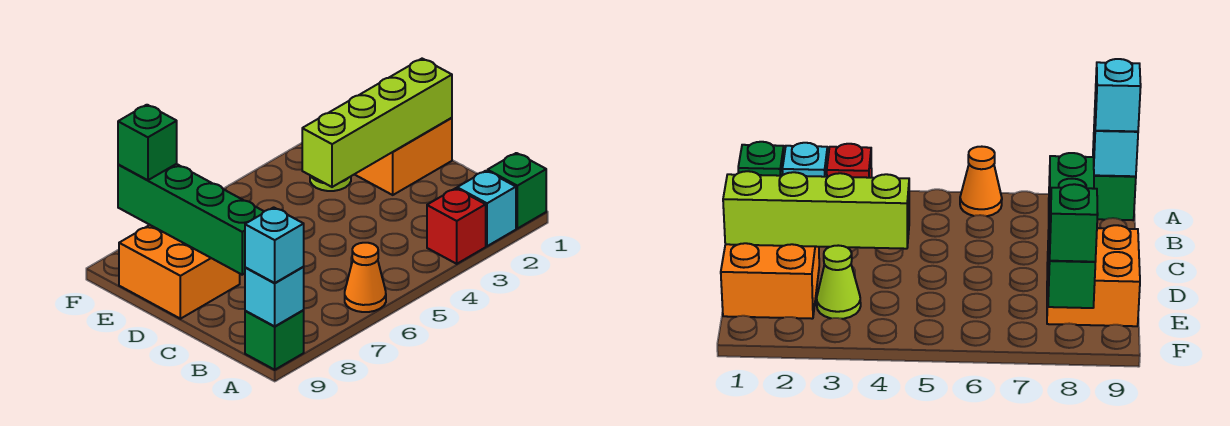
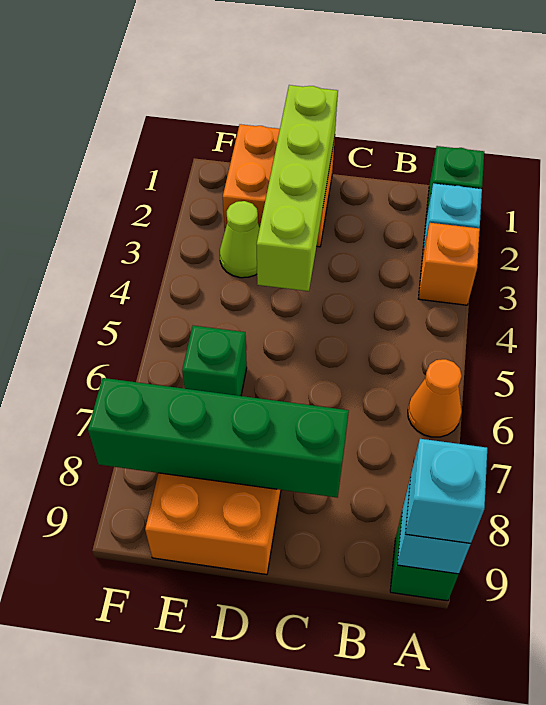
red 1x1 brick [427,188,486,264] -> orange 1x1 brick [418,223,480,305]
green 1x1 brick [118,105,177,180] -> green 1x1 brick moved to [182,326,247,396]

